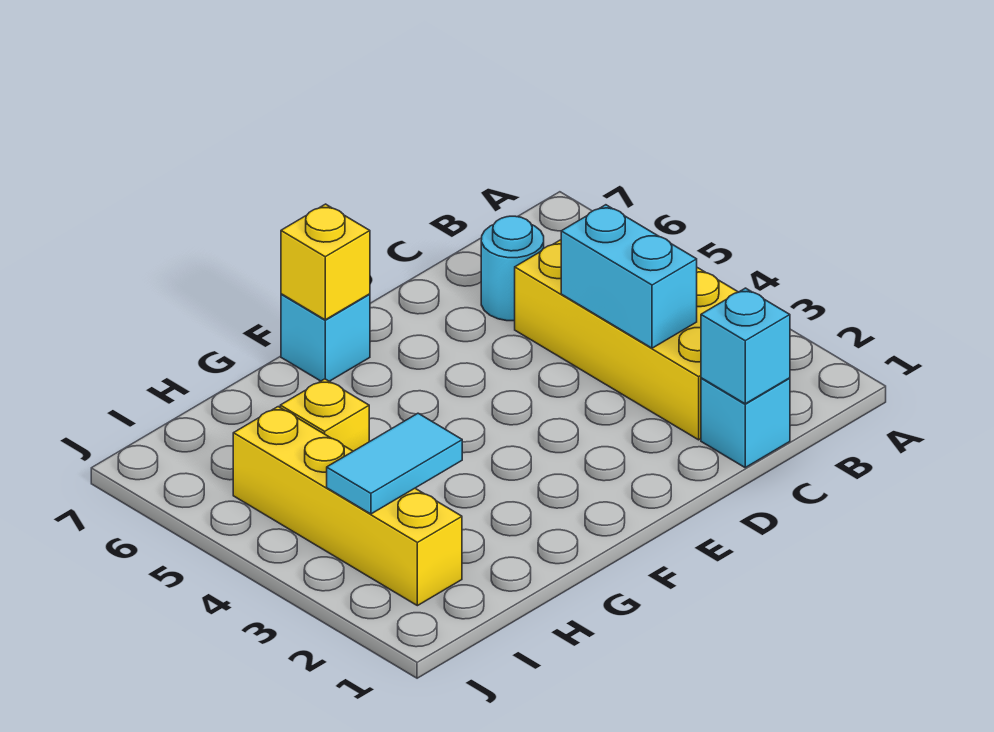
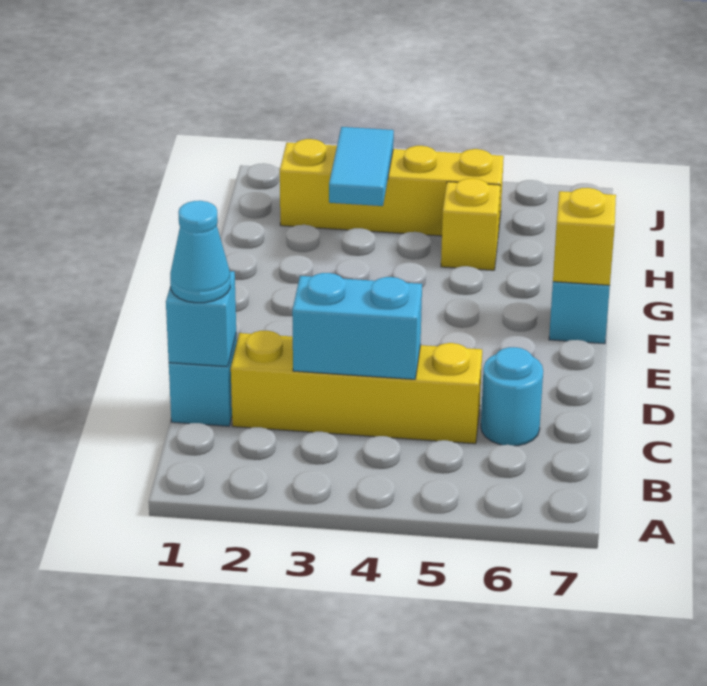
yellow 2x4 brick [515,240,738,440] -> yellow 1x4 brick [231,331,482,444]
none -> cyan 1x1 cone [170,201,230,303]

